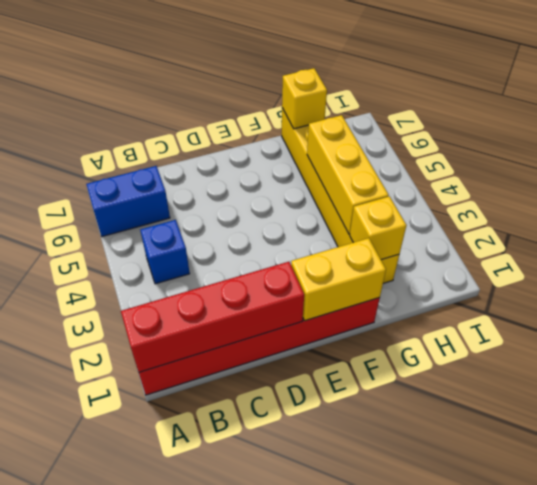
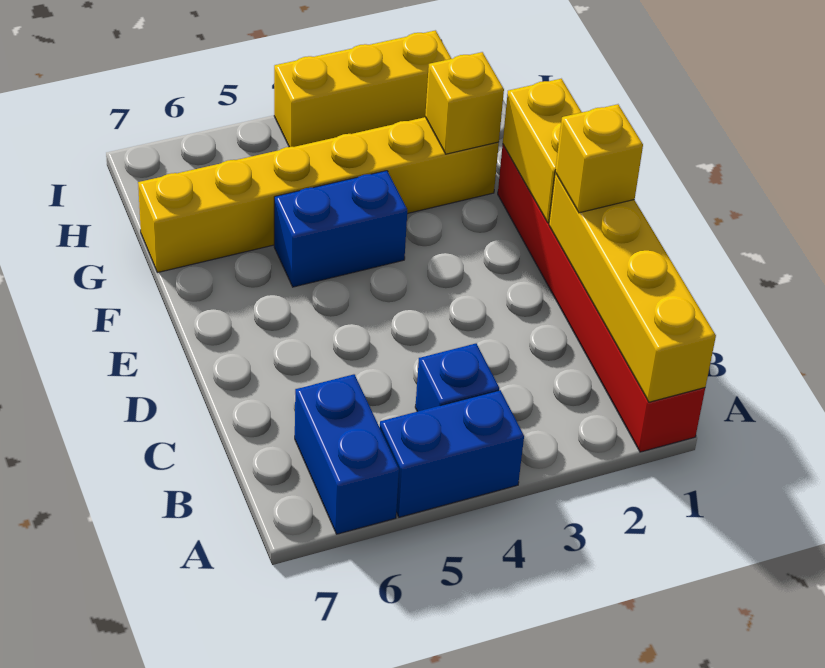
red 1x4 brick [121,262,304,372] -> yellow 1x4 brick [549,173,716,402]
none -> blue 1x2 brick [380,390,524,517]
none -> blue 1x2 brick [274,171,407,287]
yellow 1x3 brick [307,115,389,234] -> yellow 1x3 brick moved to [274,30,452,147]
yellow 1x1 brick [282,68,327,129] -> yellow 1x1 brick moved to [555,104,643,213]

